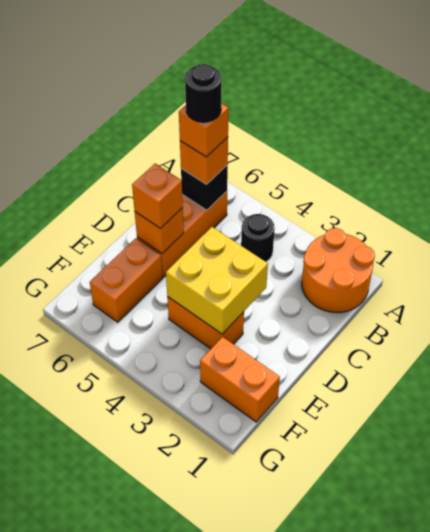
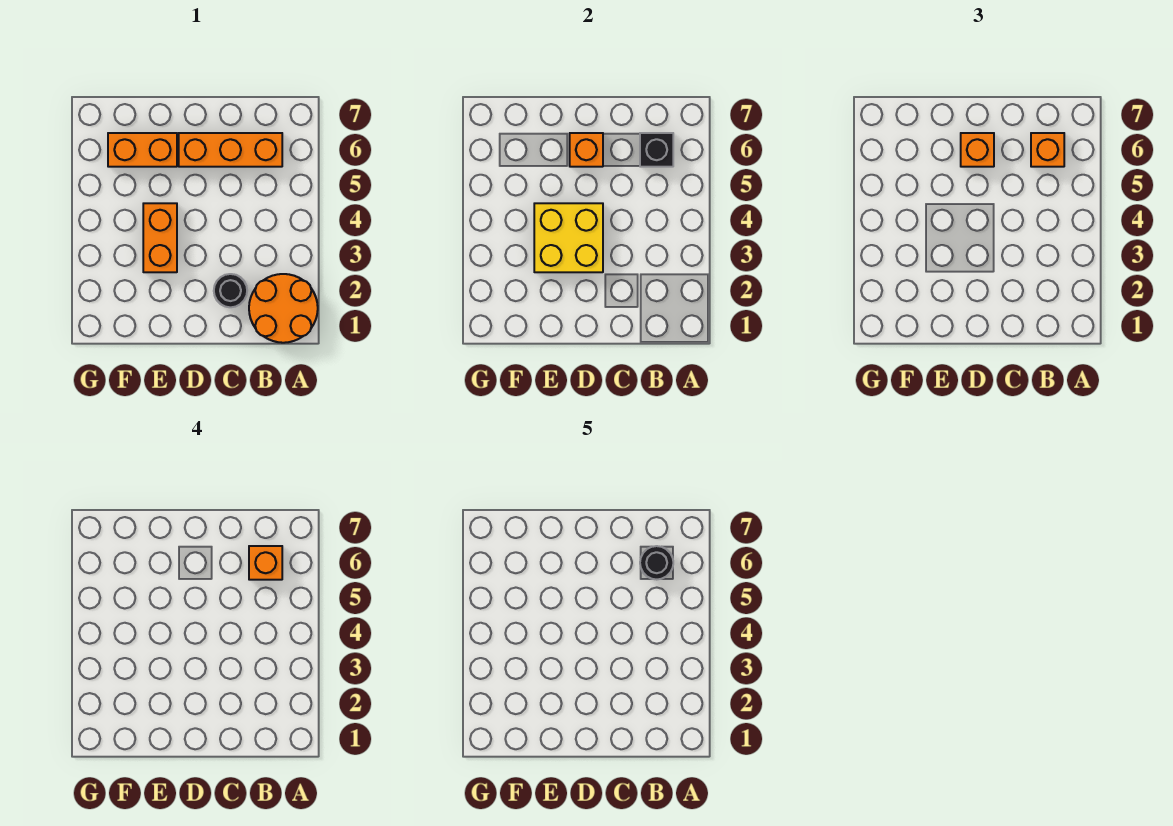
black 1x1 round brick [241,214,275,262] -> black 1x1 round brick moved to [214,274,247,307]
orange 1x2 brick [200,337,280,422] -> none

